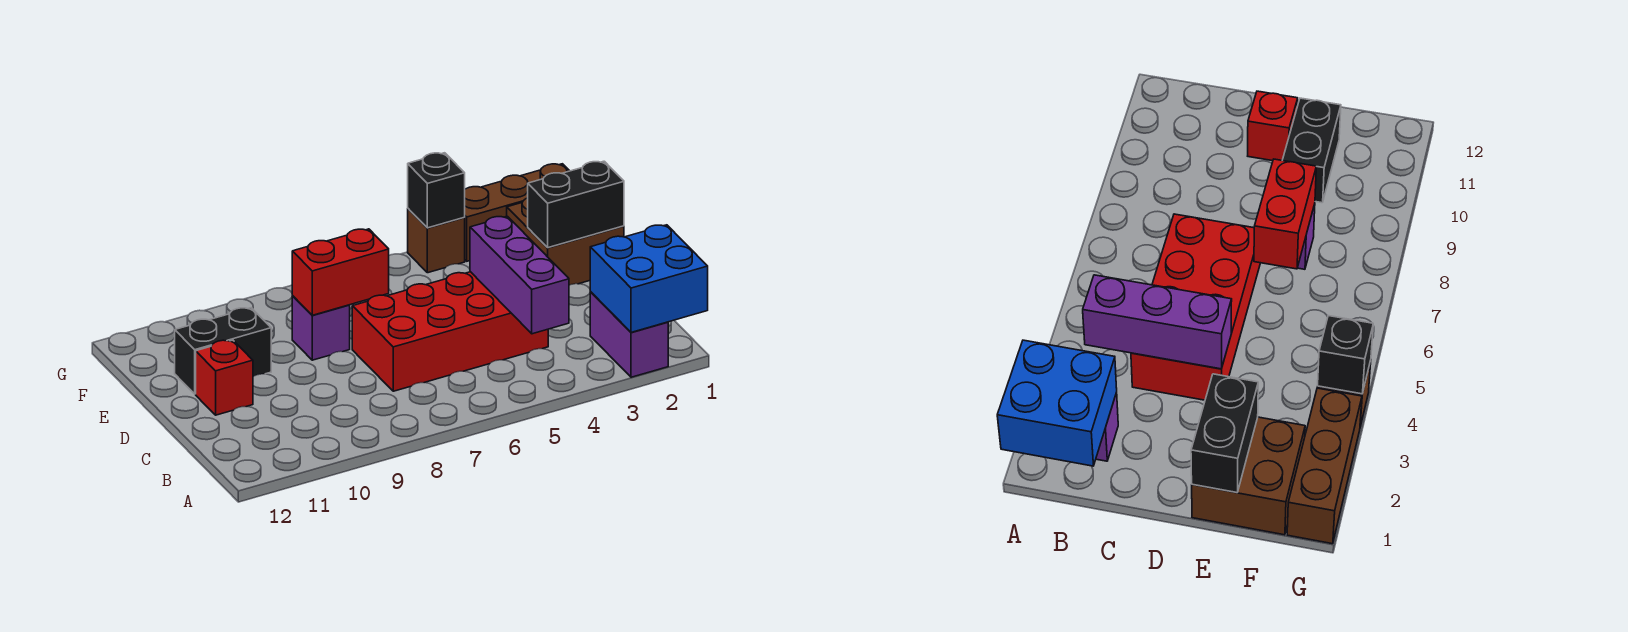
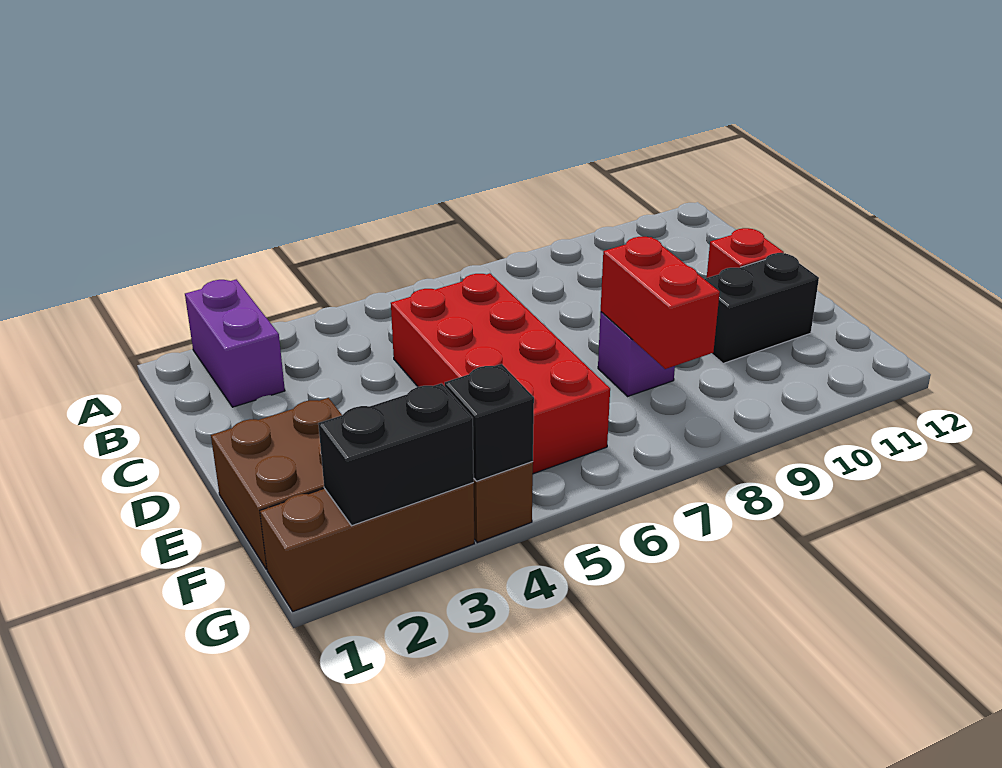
blue 2x2 brick [590,225,708,332] -> none
purple 1x3 brick [470,216,569,334] -> none
red 2x4 brick [352,272,548,391] -> red 2x4 brick turned to [391,273,610,474]
black 1x2 brick [528,161,624,248] -> black 1x2 brick moved to [318,383,474,526]
red 1x2 brick [292,229,389,315] -> red 1x2 brick turned to [601,237,720,369]

